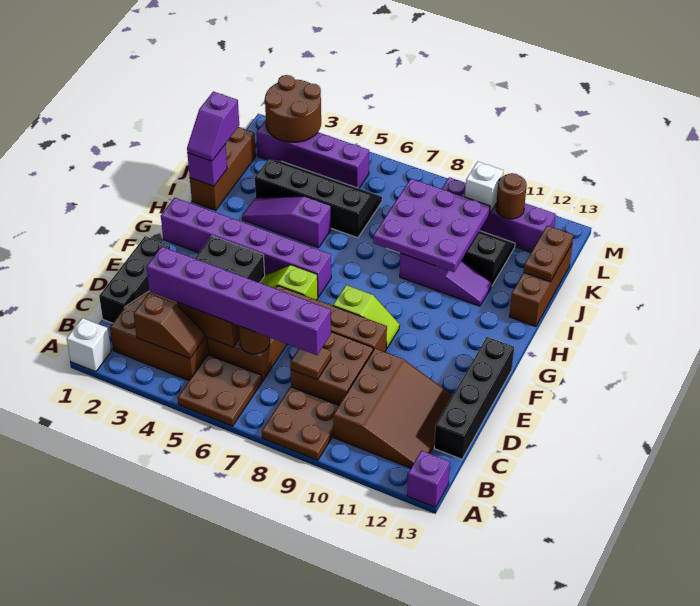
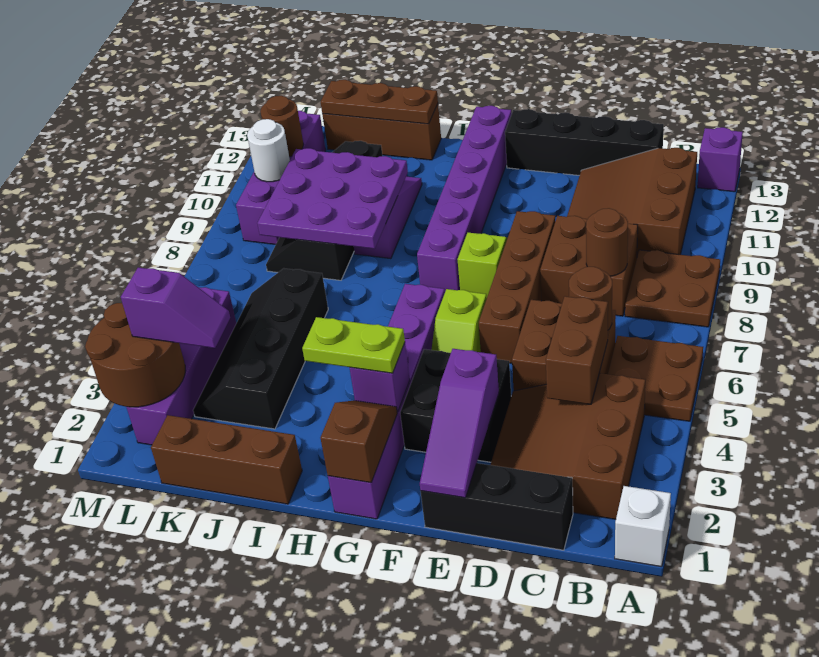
brown 1x2 slope [133,293,205,358] -> brown 1x2 slope moved to [321,400,397,483]
brown 3x3 slope [333,348,453,468] -> brown 3x3 slope turned to [567,148,697,256]
purple 1x6 brick [146,247,331,355] -> purple 1x6 brick moved to [417,106,512,291]
brown 1x1 tile [290,348,331,380] -> brown 1x1 round brick [586,208,628,276]
none -> lime 1x2 plate [302,317,405,373]
purple 1x1 brick [187,144,227,186] -> purple 1x1 brick moved to [350,343,410,412]
purple 1x2 slope [187,91,239,161] -> purple 1x2 slope moved to [121,268,230,348]
purple 1x3 slope [242,196,331,248] -> purple 1x3 slope moved to [420,349,499,498]
brown 1x2 plate [524,226,573,282] -> brown 1x3 plate [321,80,438,124]
white 1x1 brick [465,162,503,212] -> white 1x1 round brick [247,119,290,182]

